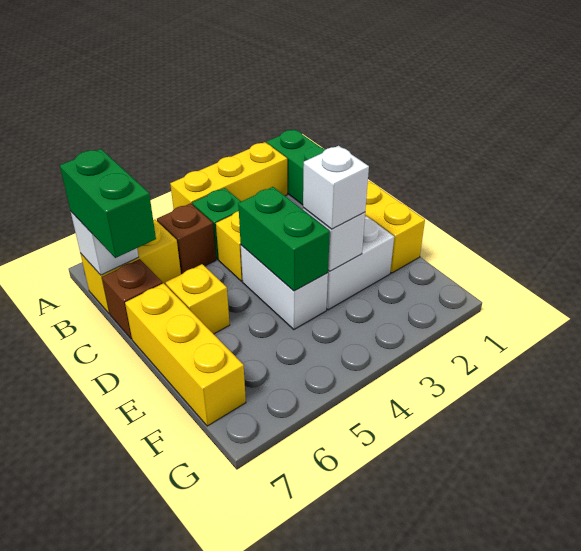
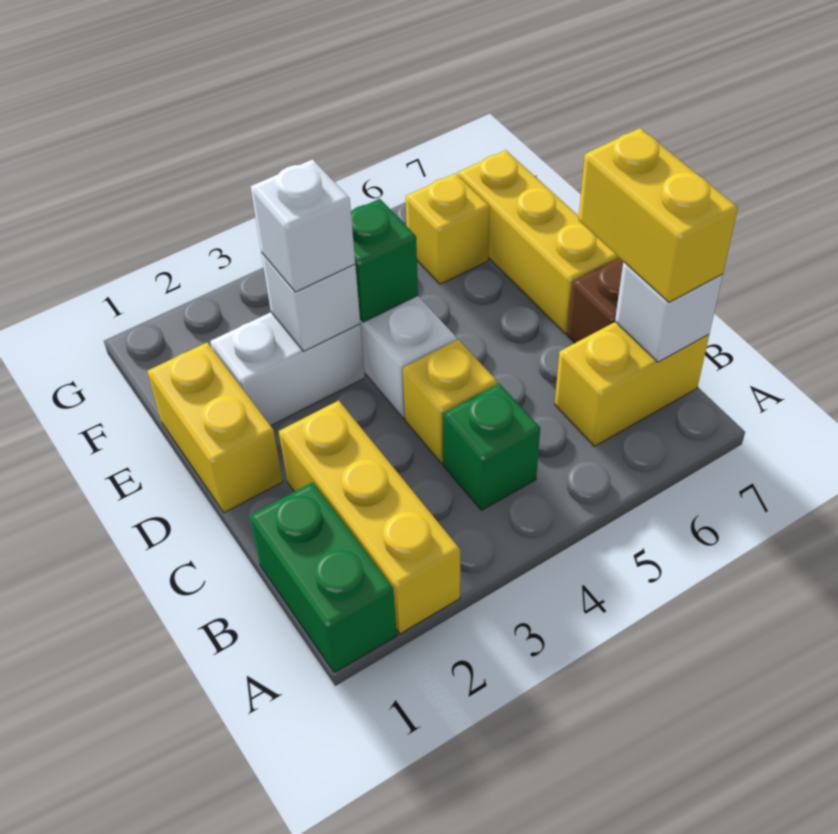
yellow 1x3 brick [170,142,287,209] -> yellow 1x3 brick turned to [279,400,460,634]
brown 1x1 brick [157,203,216,274] -> none
green 1x2 brick [60,149,156,258] -> yellow 1x2 brick [578,128,738,302]
green 1x2 brick [238,187,330,291] -> green 1x1 brick [351,199,418,322]
yellow 1x1 brick [166,264,230,334] -> yellow 1x1 brick moved to [406,173,490,284]

